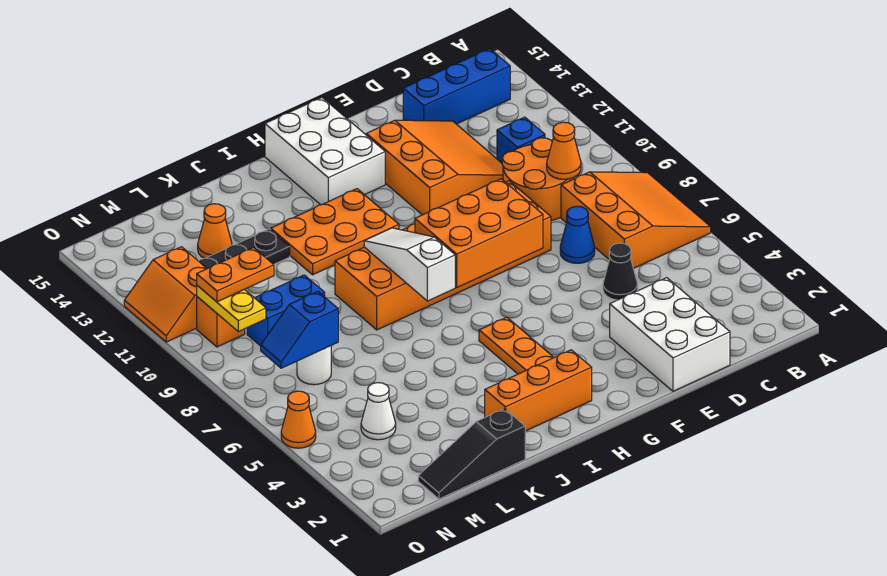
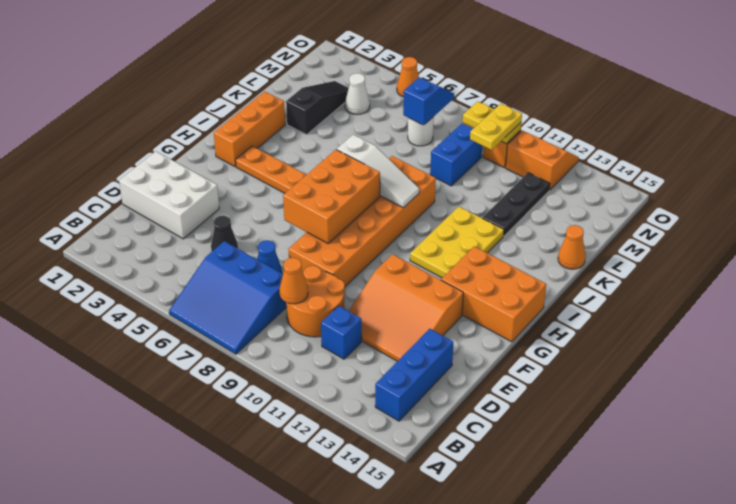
orange 3x3 slope [561,172,711,268] -> blue 3x3 slope [169,241,287,354]
white 2x3 brick [265,98,385,205] -> orange 2x3 brick [441,246,546,342]
orange 2x3 plate [271,189,399,275] -> yellow 2x3 plate [410,207,504,278]
black 1x3 slope [418,409,525,499] -> black 1x3 slope moved to [286,81,349,135]
orange 1x1 cone [198,204,232,258] -> orange 1x1 cone moved to [558,225,586,269]
orange 1x2 plate [197,248,274,302] -> yellow 1x2 plate [470,104,522,150]

